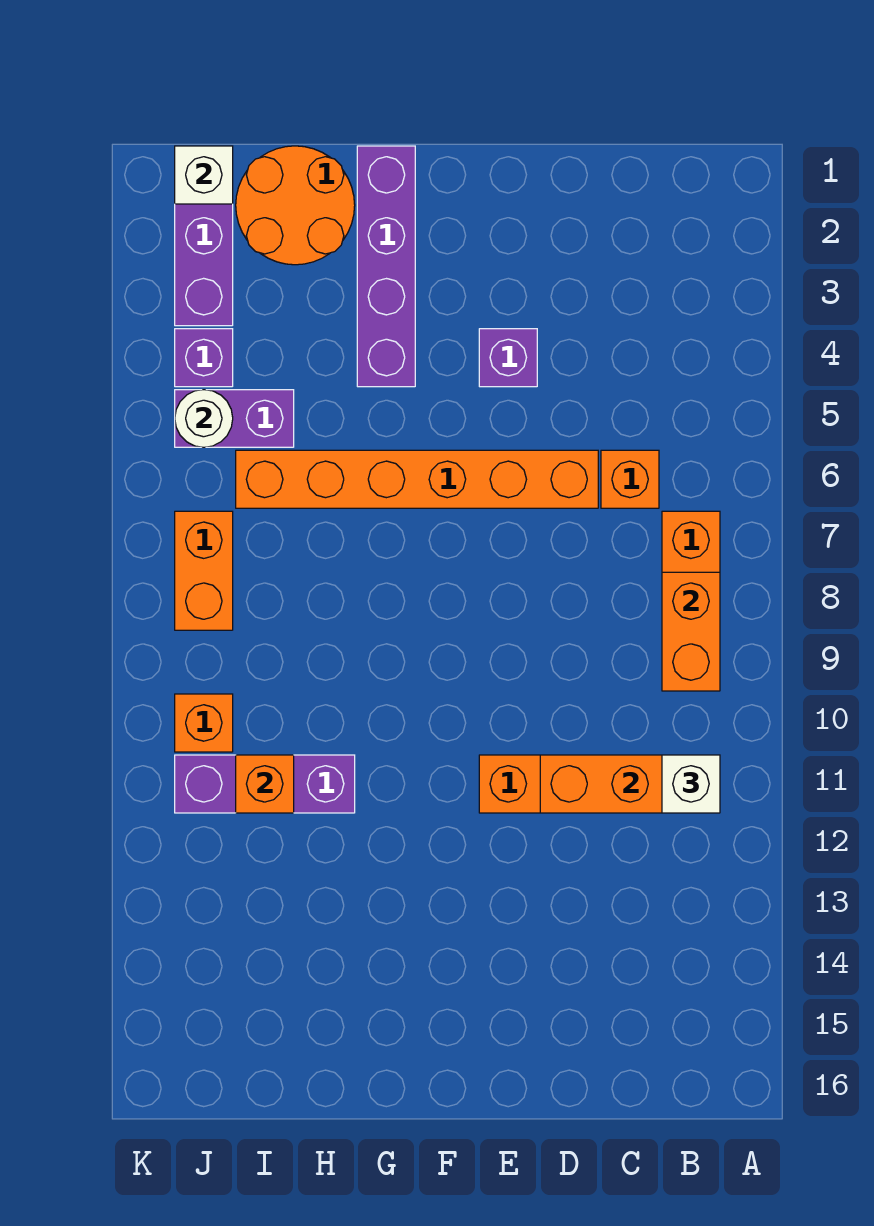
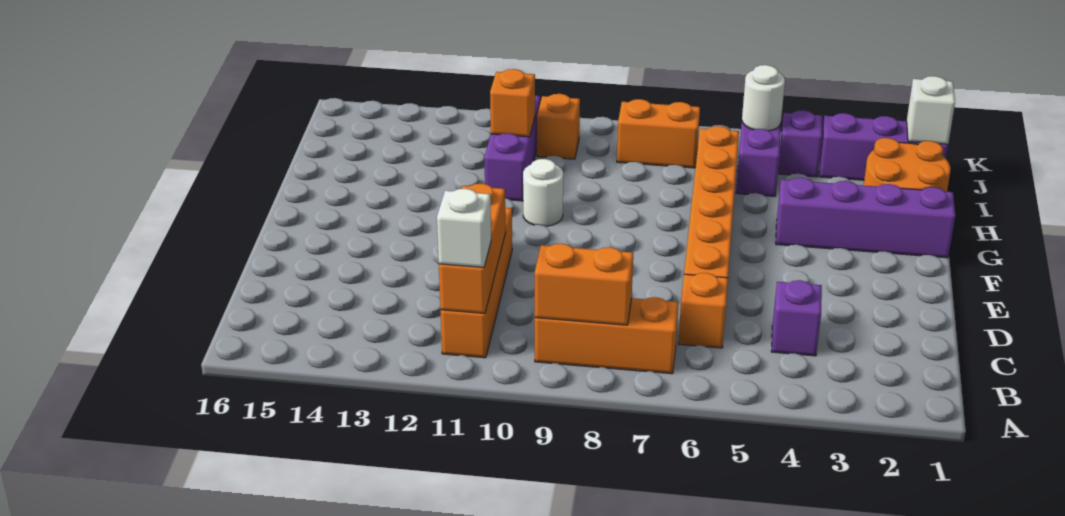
purple 1x1 brick [479,329,537,387] -> purple 1x1 brick moved to [771,280,822,356]
none -> white 1x1 round brick [523,159,563,226]

